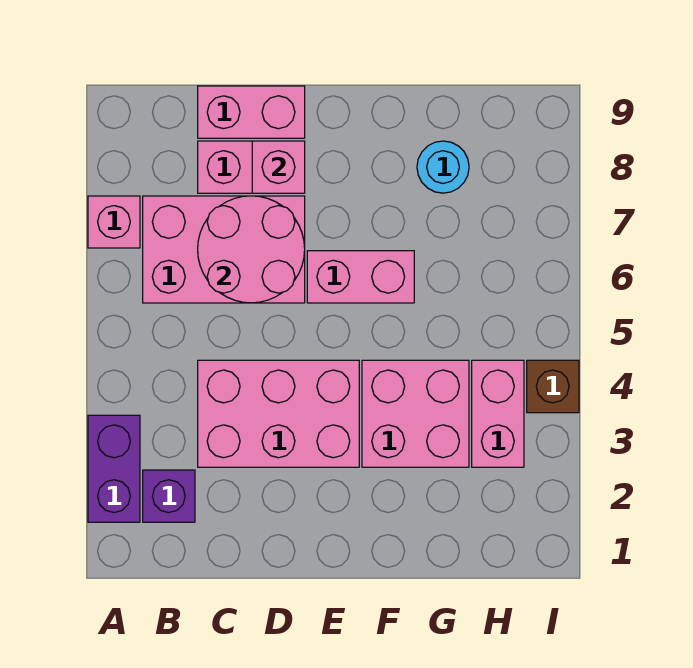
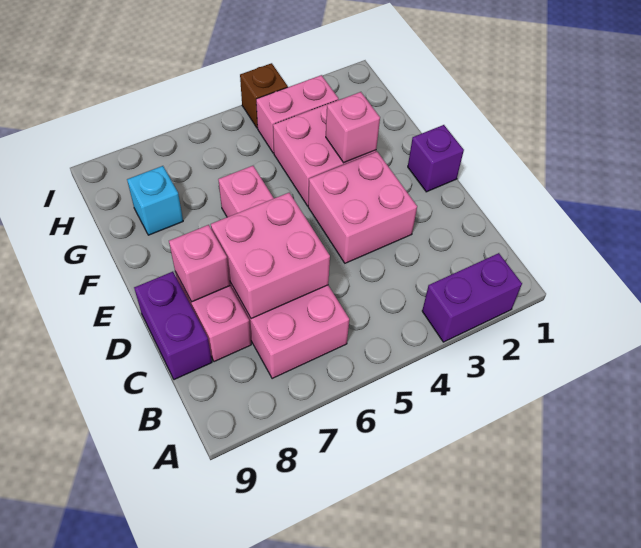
pink 1x1 brick [88,196,140,248] -> pink 1x1 brick moved to [326,92,380,163]
purple 1x1 brick [143,470,195,522] -> purple 1x1 brick moved to [408,125,464,192]
pink 2x3 brick [198,360,359,467] -> pink 2x2 brick [308,152,417,263]
pink 2x2 round brick [198,196,305,303] -> pink 2x2 brick [211,193,330,319]
pink 1x2 brick [198,86,305,138] -> purple 1x2 brick [134,272,212,380]
cyan 1x1 round brick [417,141,469,193] -> cyan 1x1 brick [127,166,183,235]

